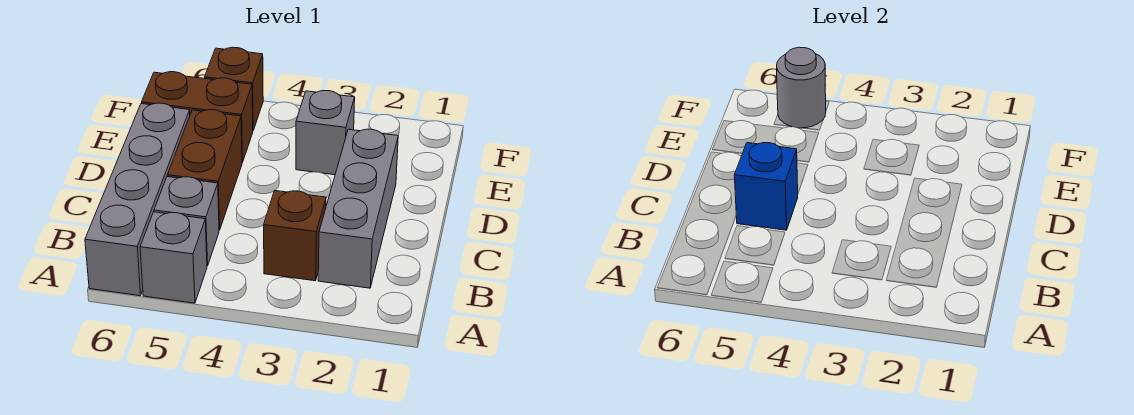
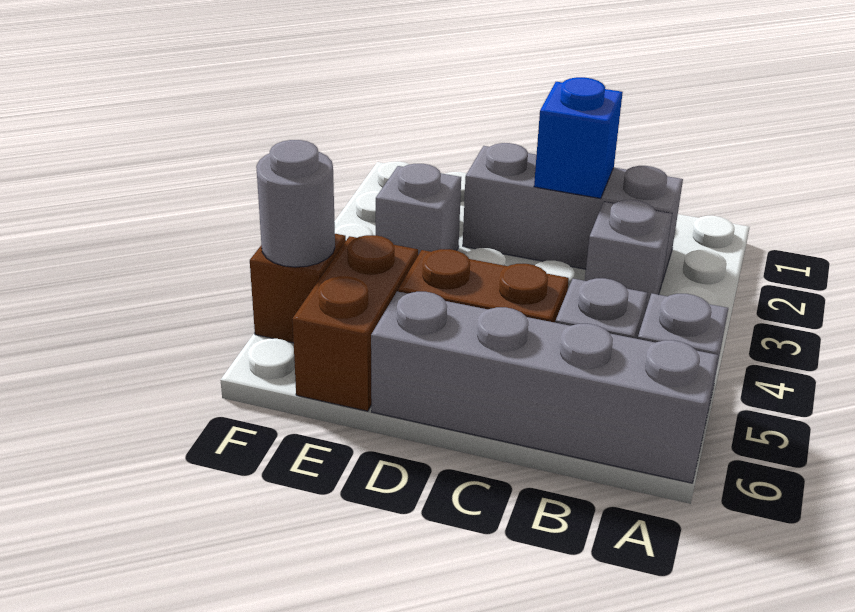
brown 1x1 brick [264,191,326,281] -> grey 1x1 brick [585,200,672,315]
blue 1x1 brick [734,143,798,230] -> blue 1x1 brick moved to [534,77,623,199]

